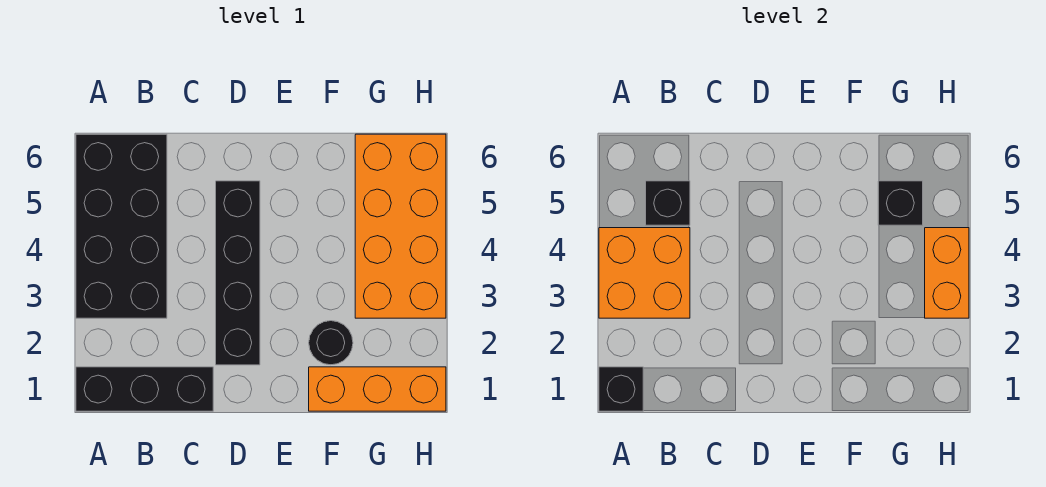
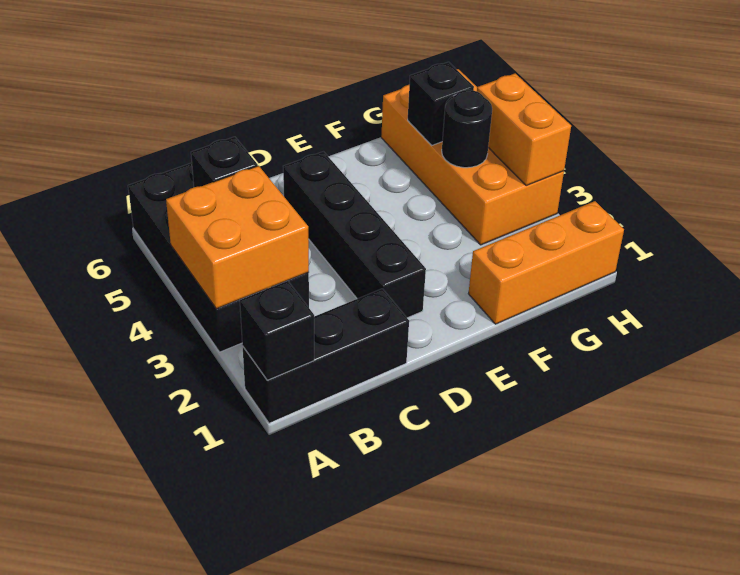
black 1x1 round brick [309,321,353,365] -> black 1x1 round brick moved to [442,90,492,168]

